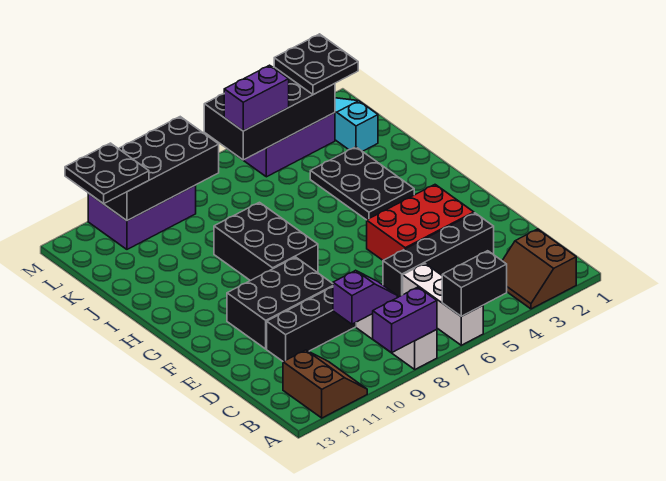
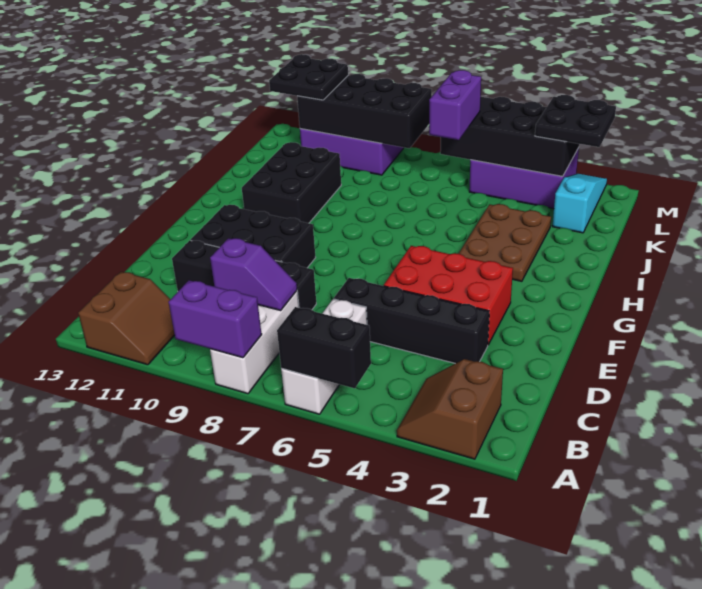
black 2x3 brick [214,202,318,281] -> black 2x3 brick moved to [242,142,341,223]
black 2x3 plate [310,147,414,220] -> brown 2x3 plate [459,204,551,281]
purple 1x2 brick [224,65,289,131] -> purple 1x2 brick turned to [429,70,481,140]

